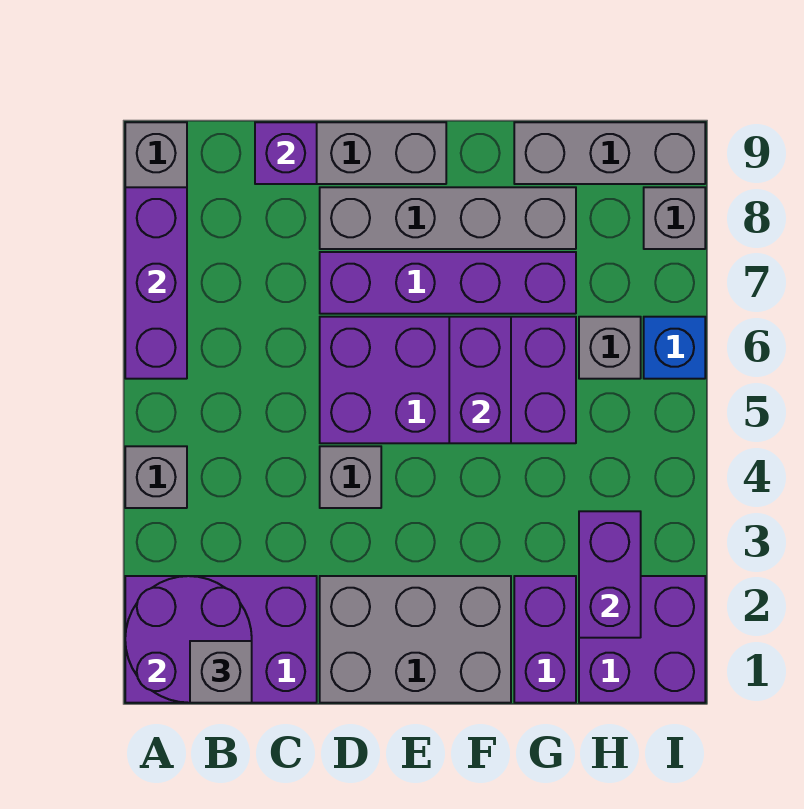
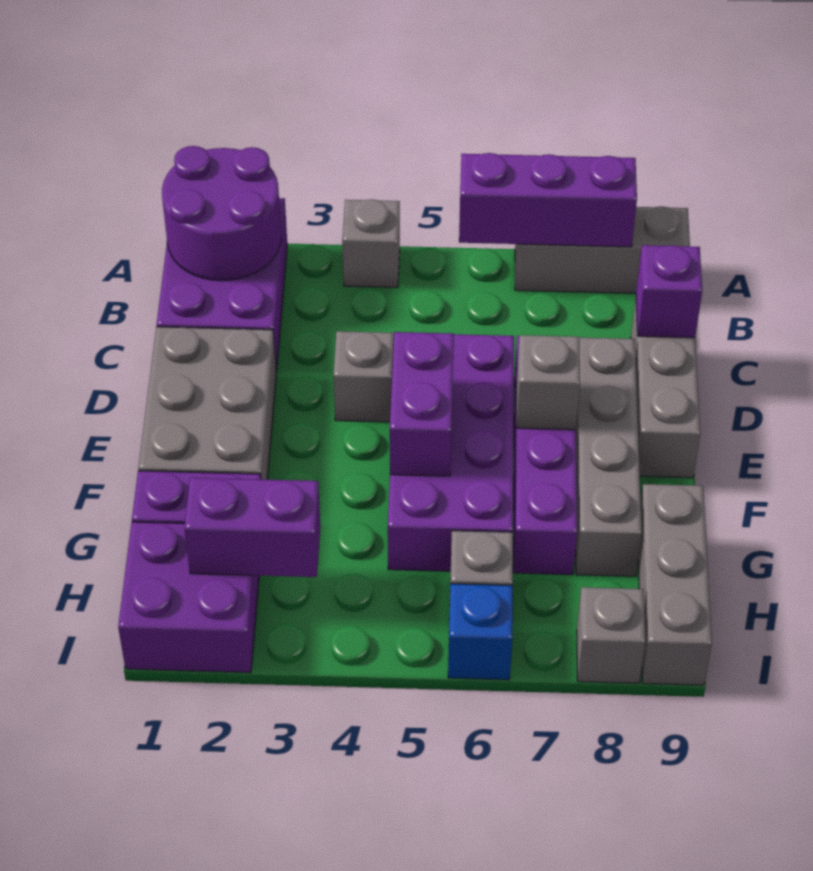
grey 1x1 brick [190,641,252,703] -> grey 1x1 brick moved to [517,335,580,430]
purple 1x2 brick [449,317,511,443] -> purple 1x2 brick turned to [390,332,454,476]

